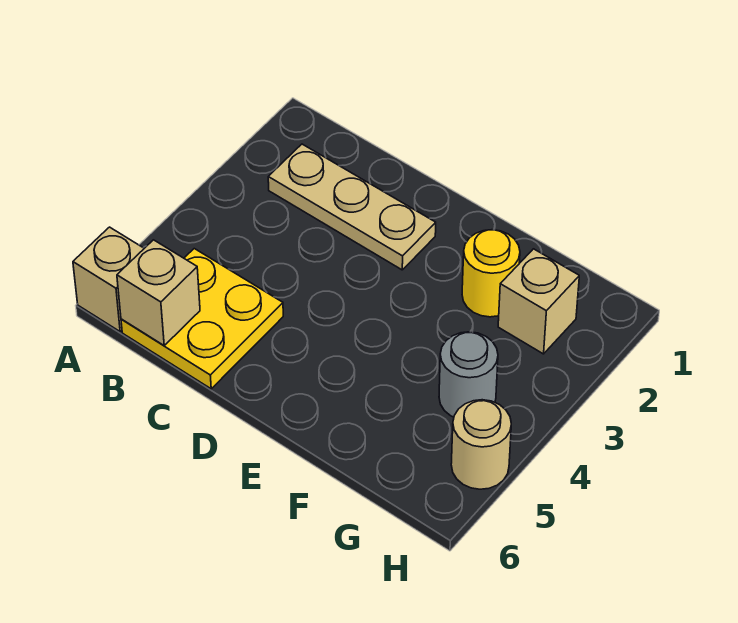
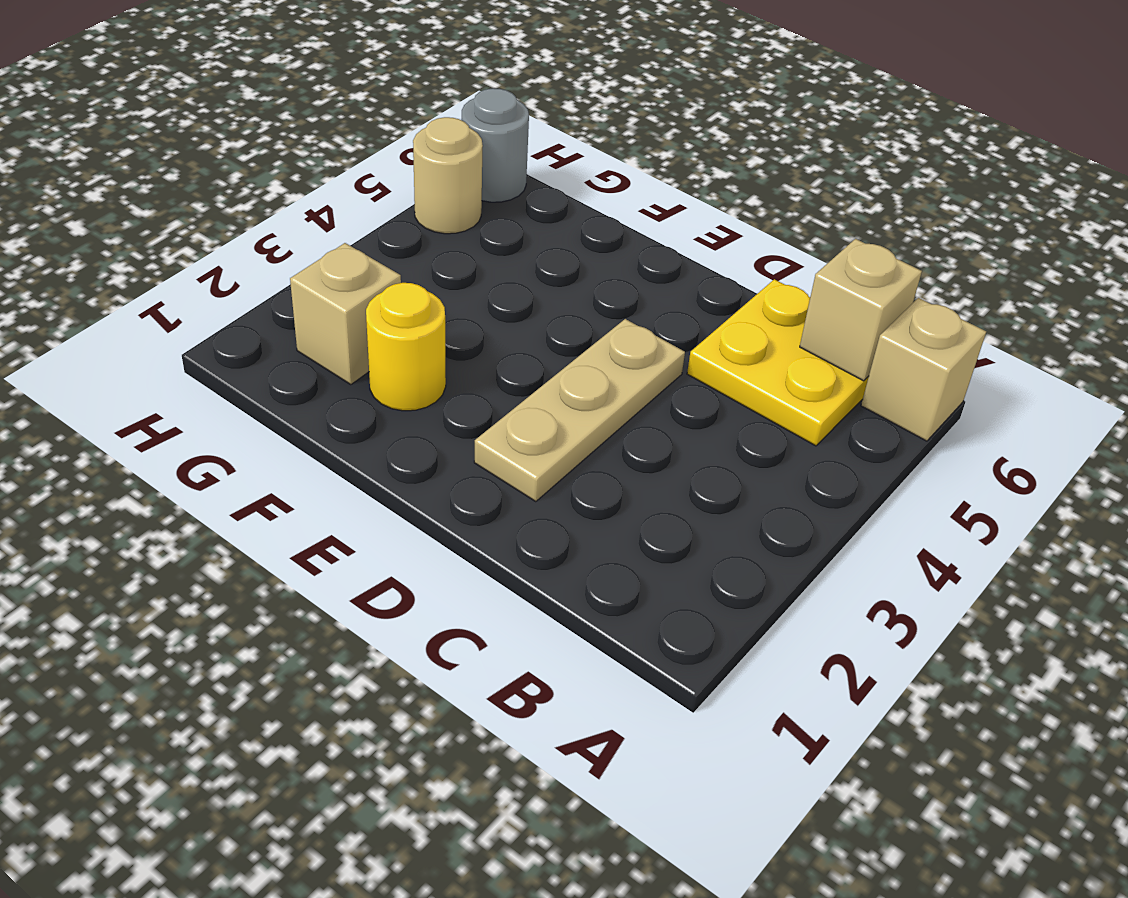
tan 1x3 plate [268,144,436,270] -> tan 1x3 plate turned to [474,319,685,502]
grey 1x1 round brick [439,332,498,417] -> grey 1x1 round brick moved to [461,88,529,202]

